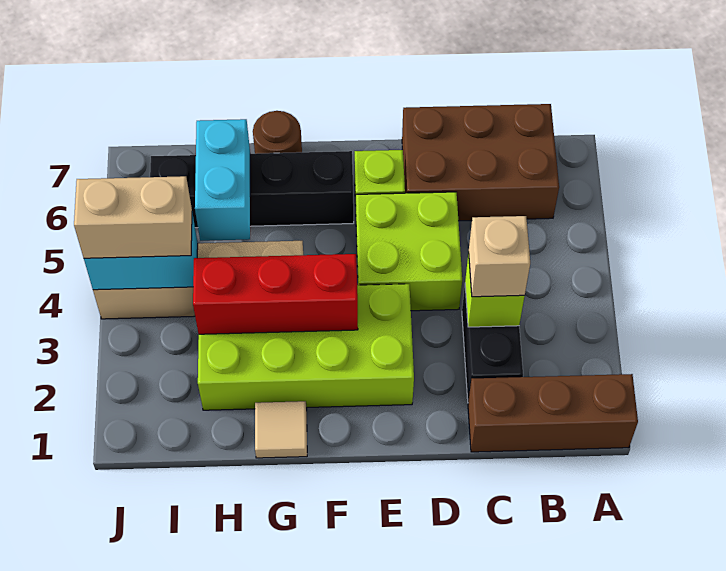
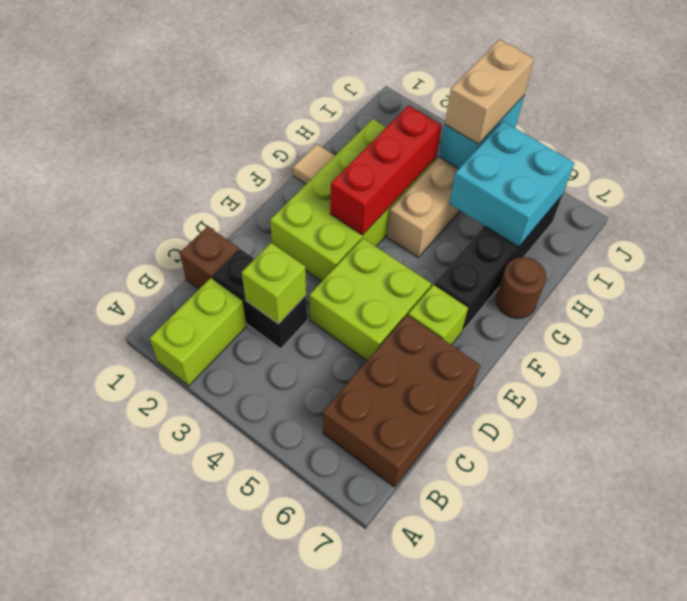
brown 1x3 brick [468,374,638,452] -> brown 1x1 brick [180,226,239,289]
none -> lime 1x2 brick [150,278,246,386]
tan 1x1 brick [469,216,530,297] -> none
cyan 1x2 brick [195,119,250,241] -> cyan 2x2 brick [449,121,574,247]

